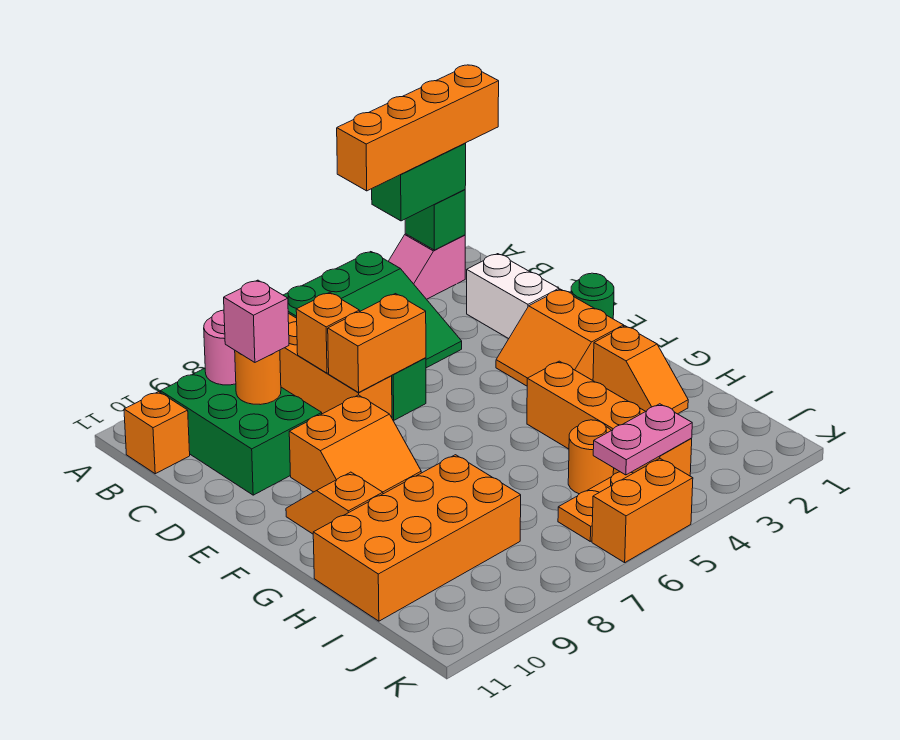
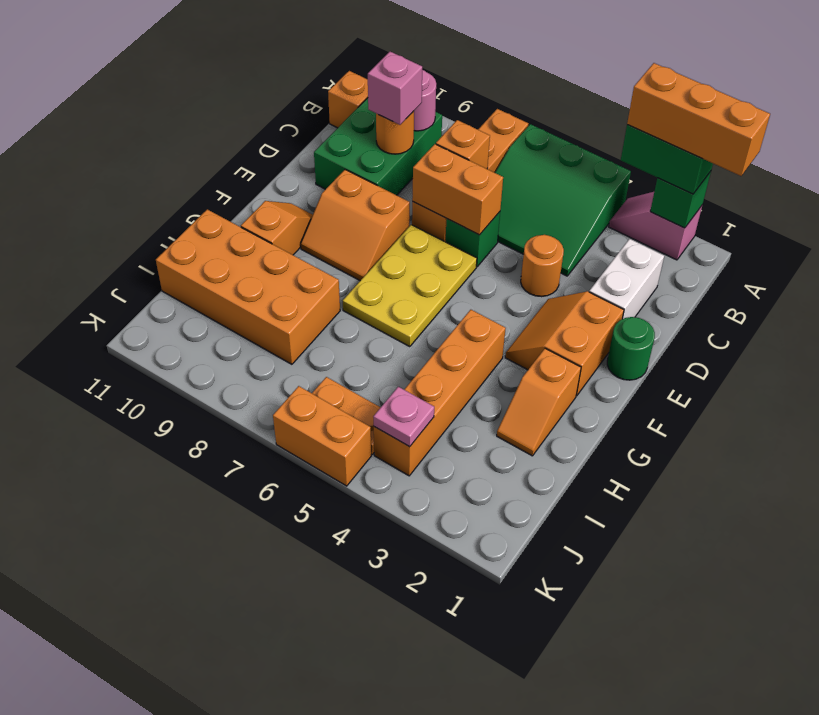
orange 1x4 brick [337,65,499,191] -> orange 1x3 brick [627,63,770,176]
none -> yellow 2x3 plate [343,225,477,347]
orange 1x1 round brick [568,420,614,494] -> orange 1x1 round brick moved to [521,235,564,297]
pink 1x2 plate [593,404,692,475] -> pink 1x1 plate [373,387,434,447]

